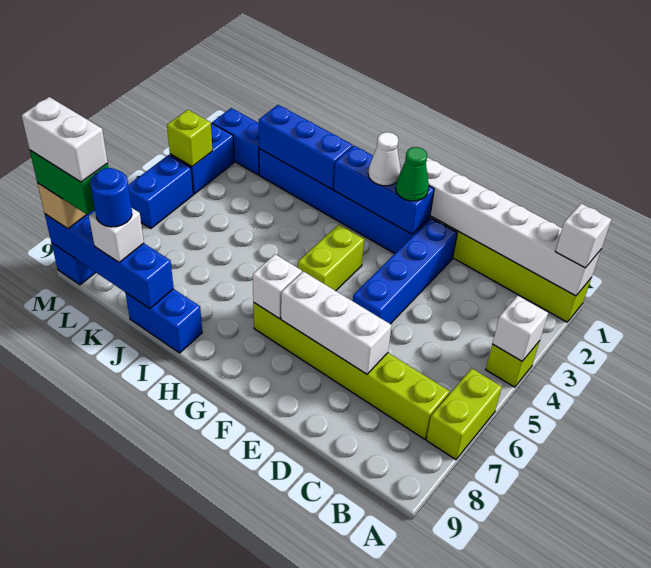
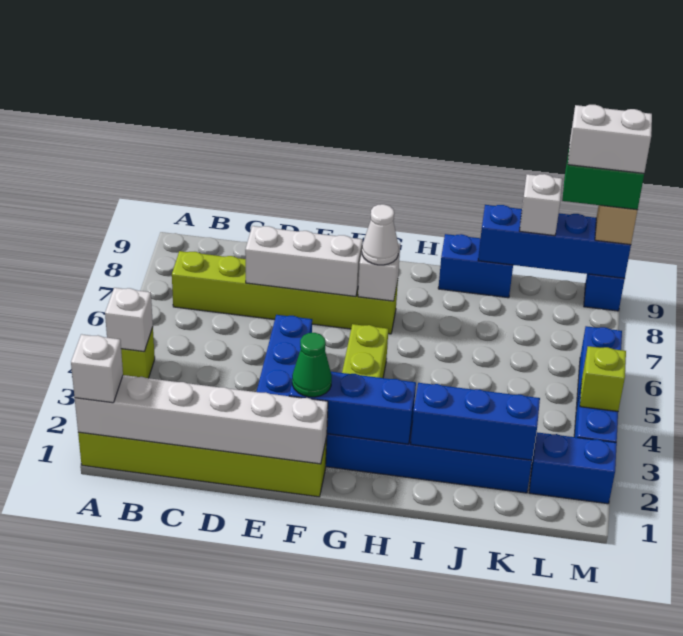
lime 1x2 brick [426,368,502,460] -> none
white 1x1 cone [368,132,401,186] -> white 1x1 cone moved to [362,204,399,265]
blue 1x1 round brick [90,168,132,227] -> none

